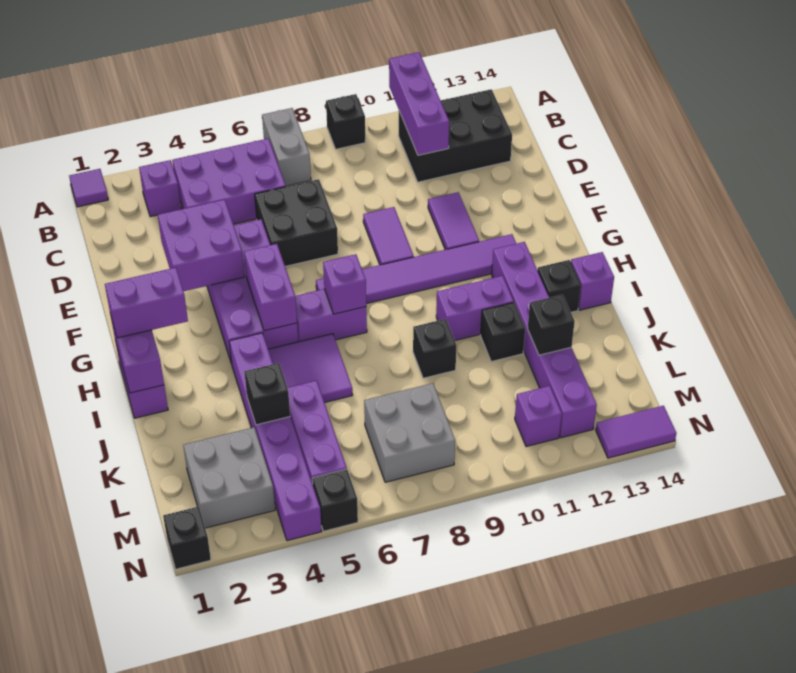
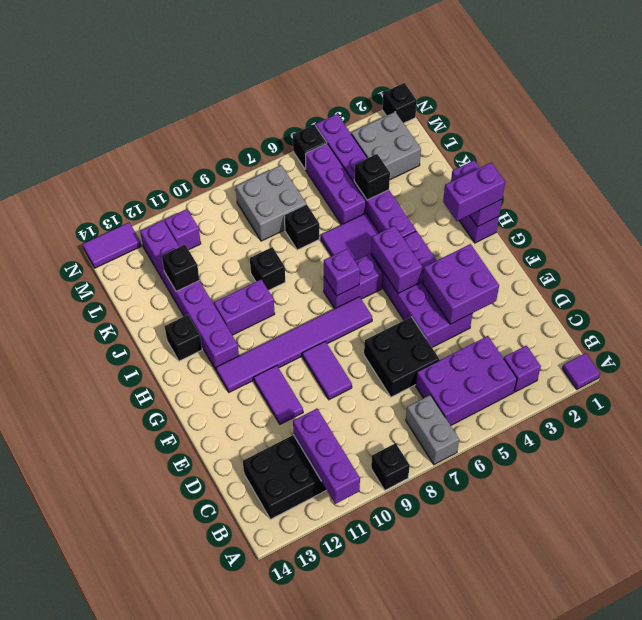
purple 1x1 brick [571,252,614,310] -> none
black 1x1 brick [480,303,525,362] -> black 1x1 brick moved to [284,204,319,250]

